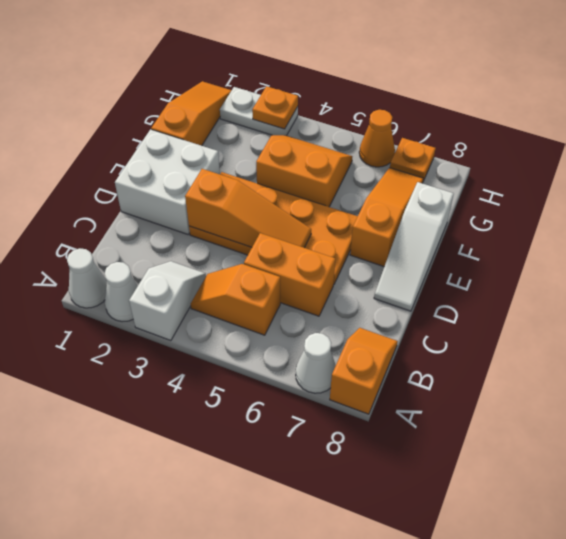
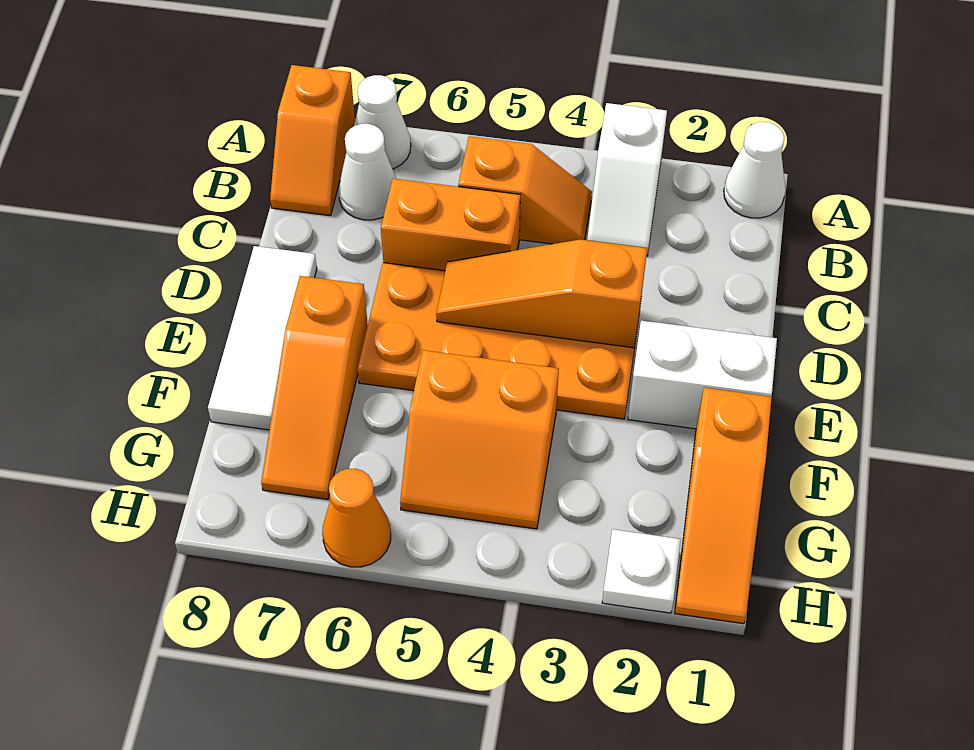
white 1x1 cone [105,262,138,322] -> white 1x1 cone moved to [339,124,396,220]
white 2x2 brick [115,129,220,234] -> white 1x2 brick [628,320,777,429]
white 1x3 slope [374,182,454,311] -> white 1x3 tile [208,246,317,430]
white 1x2 plate [220,87,298,136] -> white 1x1 plate [602,529,681,613]
orange 1x1 plate [252,86,298,129] -> none
orange 1x1 plate [390,138,436,181] -> none

